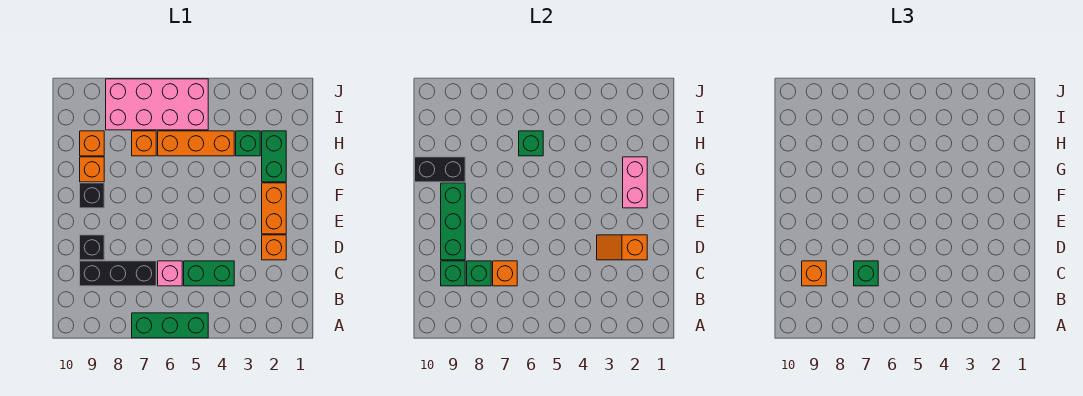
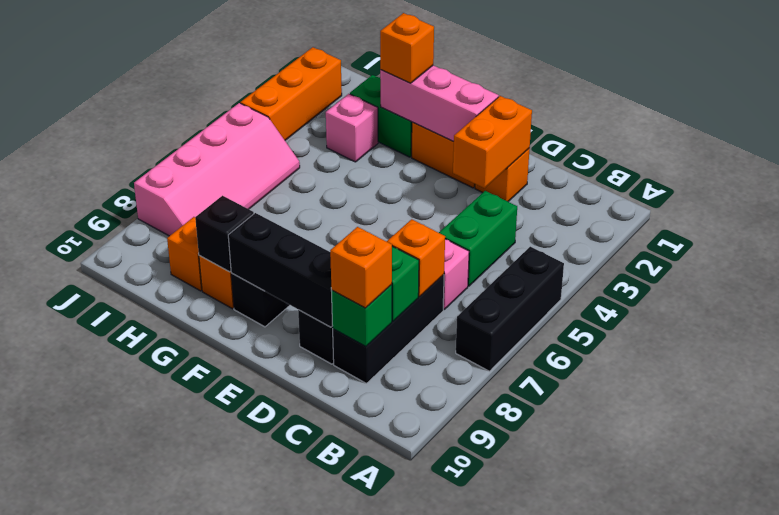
green 1x3 brick [132,313,208,338] -> black 1x3 brick [456,247,564,371]
green 1x1 brick [854,261,878,286] -> none
orange 1x2 slope [597,235,647,260] -> orange 1x2 brick [453,96,532,188]
green 1x3 brick [441,183,465,260] -> black 1x3 brick [228,213,333,327]
pink 1x2 brick [623,157,647,208] -> pink 1x3 brick [380,65,499,141]
black 1x2 brick [415,157,465,182] -> black 1x1 brick [195,196,254,272]
green 1x1 brick [236,131,260,156] -> pink 1x1 brick [326,94,378,162]
orange 1x3 brick [158,131,234,156] -> orange 1x3 brick moved to [240,47,342,140]
green 1x1 brick [519,131,543,156] -> none
orange 1x1 brick [132,131,156,156] -> orange 1x1 brick moved to [380,13,434,83]
pink 2x4 brick [106,79,208,130] -> pink 2x4 slope [134,103,300,236]

